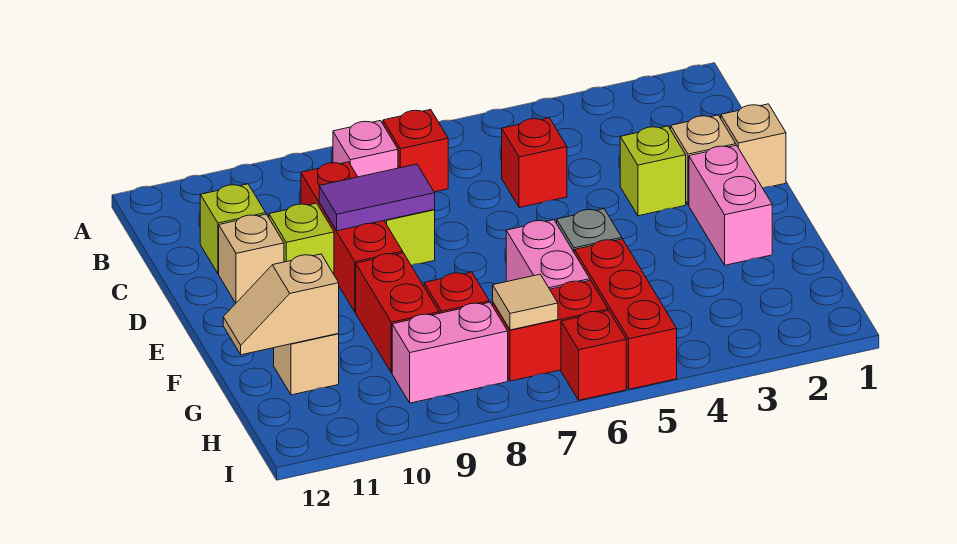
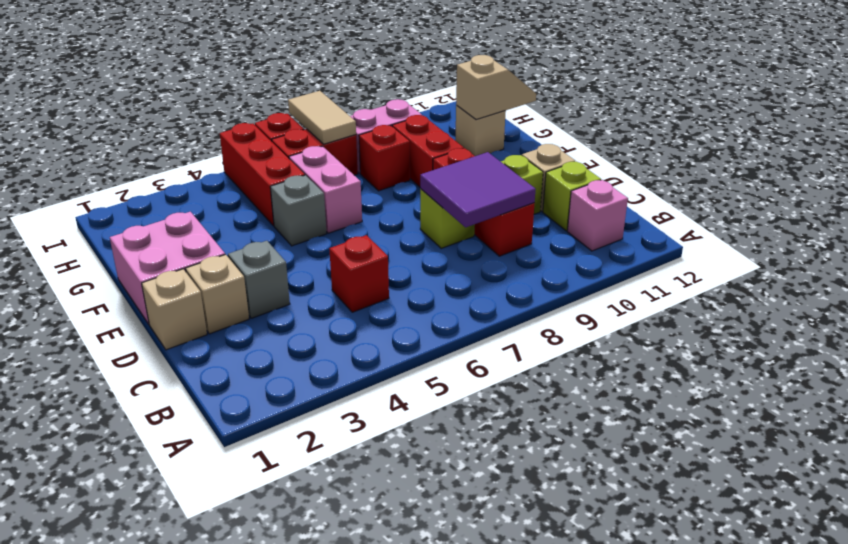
red 1x1 brick [383,110,448,192] -> none
pink 1x1 brick [333,121,398,177] -> pink 1x1 brick moved to [567,180,628,251]
lime 1x1 brick [620,126,686,216] -> grey 1x1 brick [228,241,290,318]
purple 1x2 tile [319,164,435,231] -> purple 2x2 tile [420,152,536,227]
pink 1x2 brick [689,145,772,265] -> pink 2x2 brick [110,212,225,324]
tan 1x1 tile [493,274,558,330] -> tan 1x2 tile [288,91,356,144]

